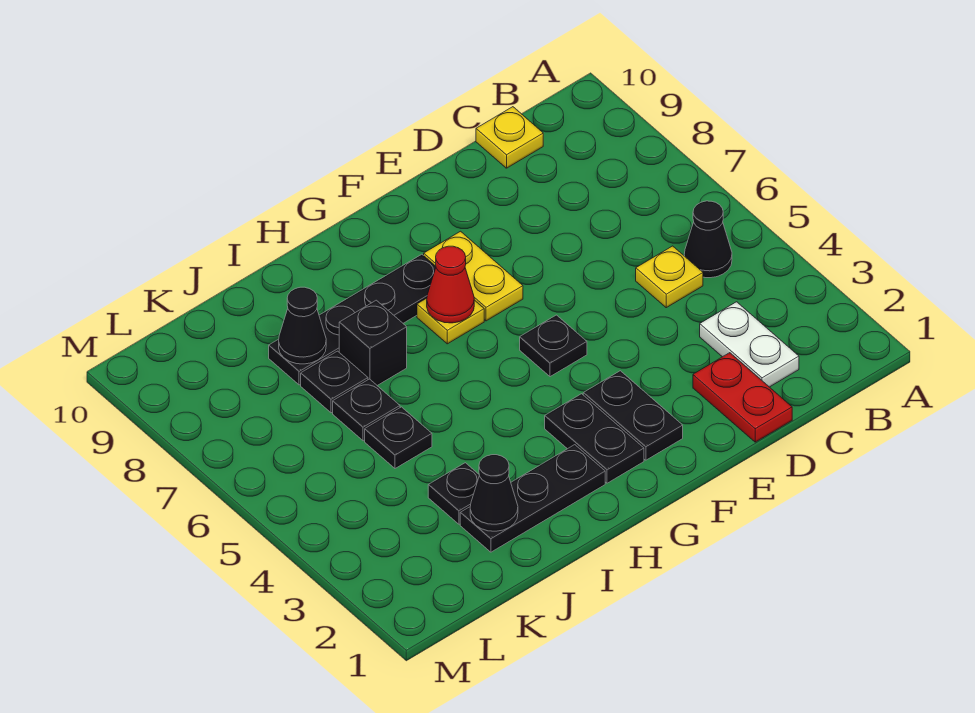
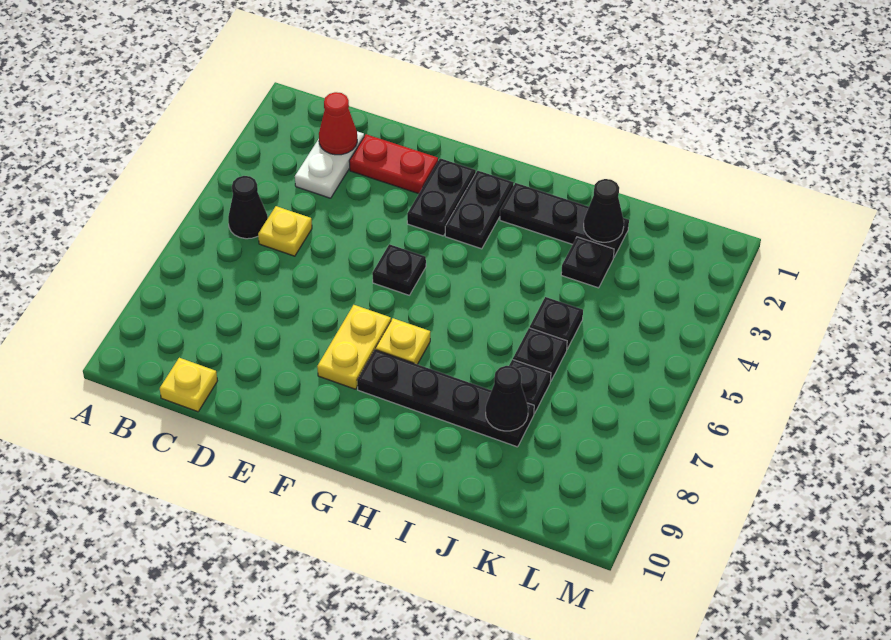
red 1x2 plate [693,353,792,442] -> red 1x2 plate turned to [349,134,438,194]
red 1x1 cone [427,246,474,323] -> red 1x1 cone moved to [319,92,357,155]
black 1x1 brick [339,300,407,385] -> none

